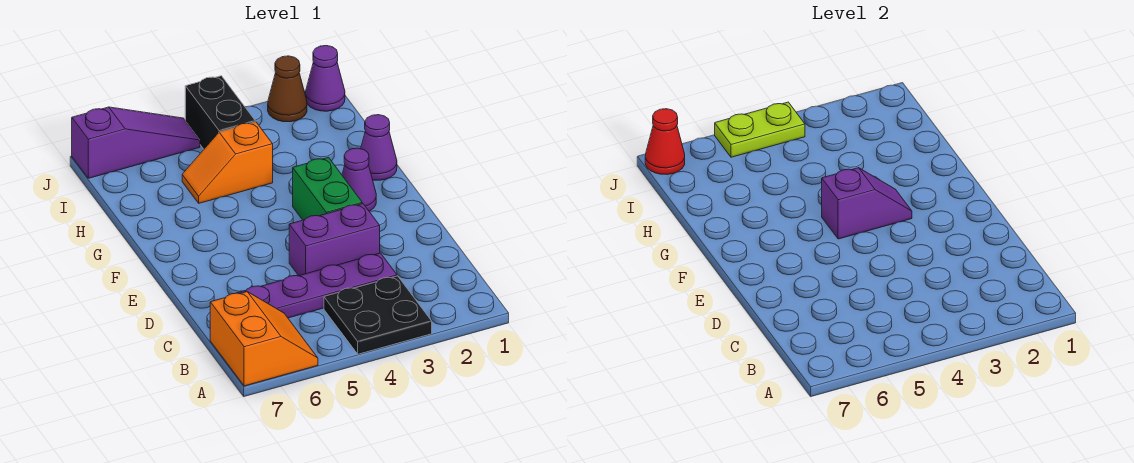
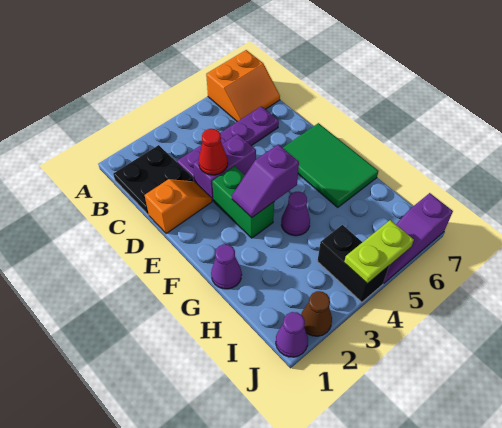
black 2x2 plate [324,276,432,354] -> black 2x2 plate moved to [113,145,193,215]
orange 2x2 slope [210,292,318,386] -> orange 2x2 slope turned to [206,50,280,122]
none -> green 2x3 tile [283,123,378,208]
purple 1x1 cone [342,148,376,211] -> purple 1x1 cone moved to [281,192,310,236]
orange 1x2 slope [182,122,273,203] -> orange 1x2 slope moved to [145,179,212,234]
red 1x1 cone [645,109,685,175] -> red 1x1 cone moved to [199,129,228,175]

